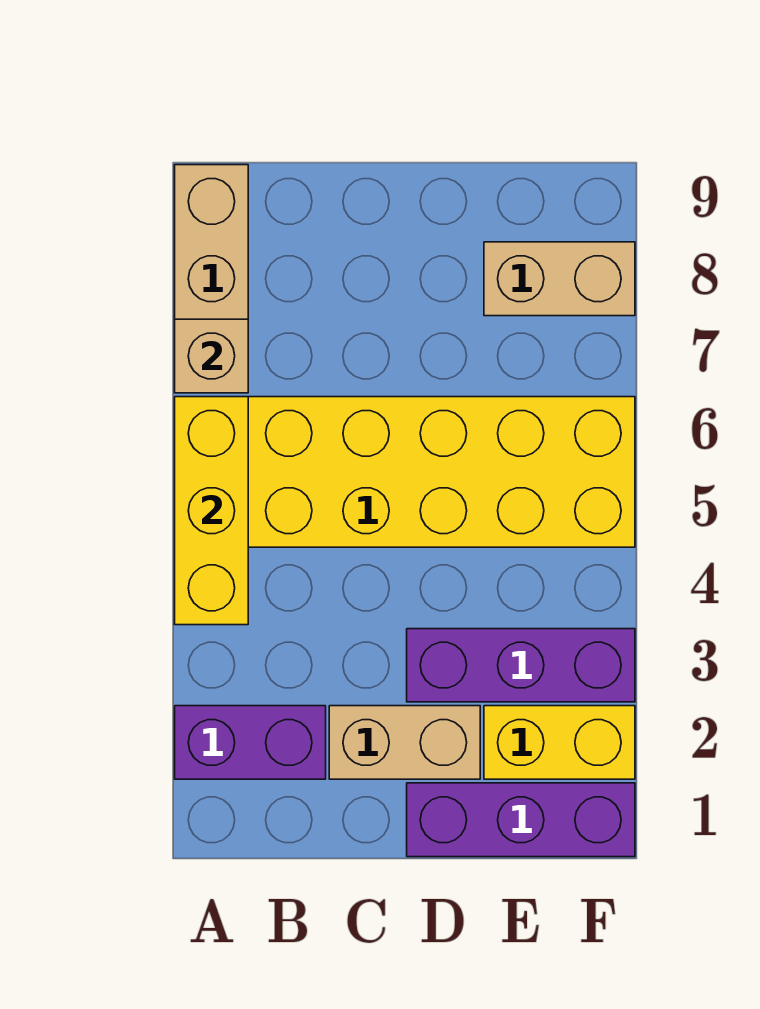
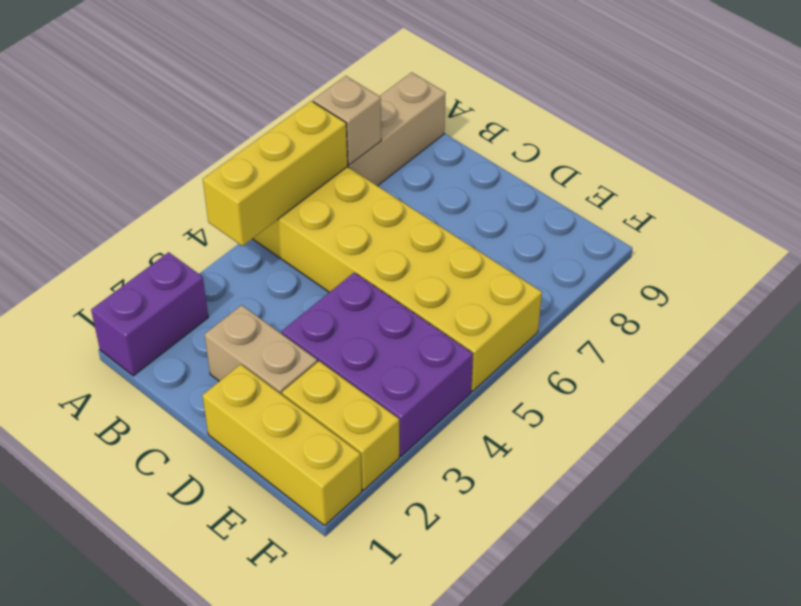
purple 1x2 brick [175,706,326,779] -> purple 1x2 brick turned to [91,252,208,376]
purple 1x3 brick [407,783,635,857] -> yellow 1x3 brick [202,364,362,525]
purple 1x3 brick [407,629,635,702] -> purple 2x3 brick [282,273,473,456]
tan 1x2 brick [484,242,635,316] -> none

